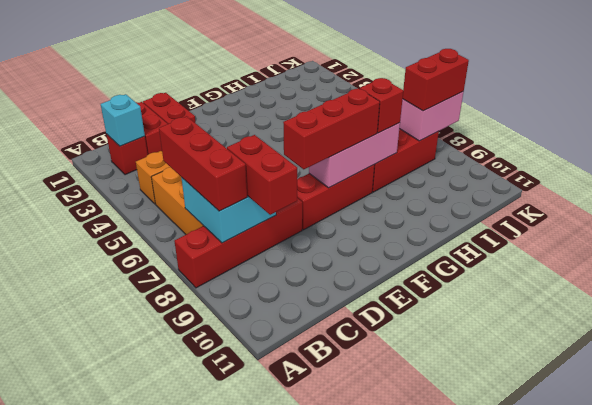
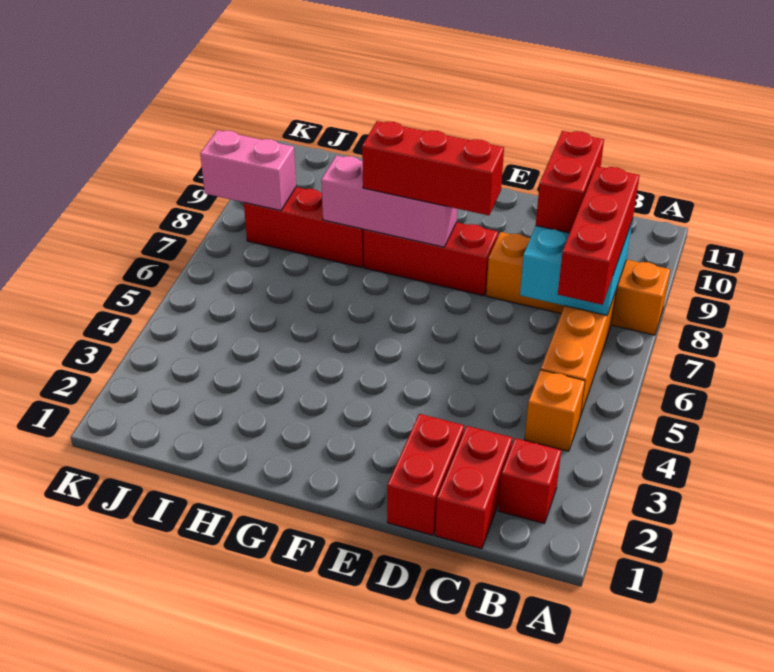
red 1x4 brick [174,198,302,288] -> orange 1x4 brick [486,232,670,335]
cyan 1x1 brick [101,94,145,146] -> none
red 1x1 brick [360,78,403,133] -> none
red 1x2 brick [403,49,469,111] -> none

